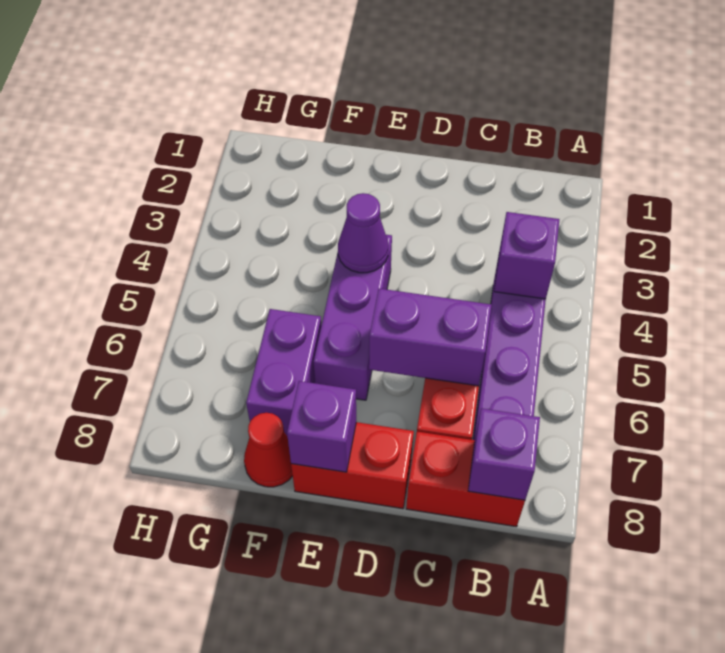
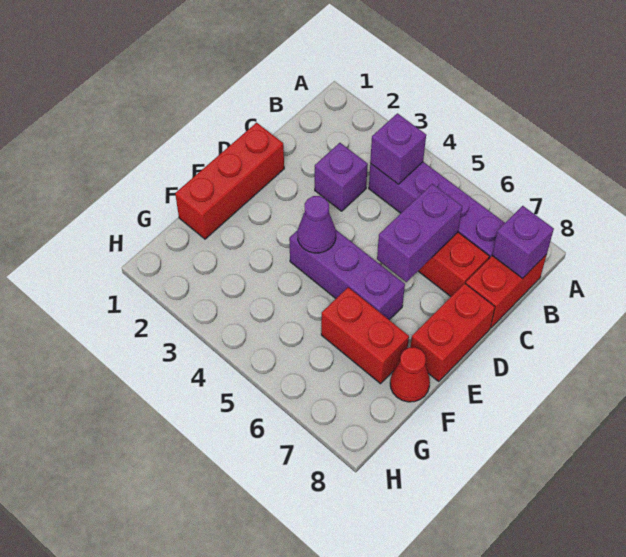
none -> red 1x3 brick [175,123,284,239]
purple 1x1 brick [287,381,356,472] -> purple 1x1 brick moved to [315,143,368,211]
purple 1x2 brick [246,309,321,435] -> red 1x2 brick [321,287,409,384]

